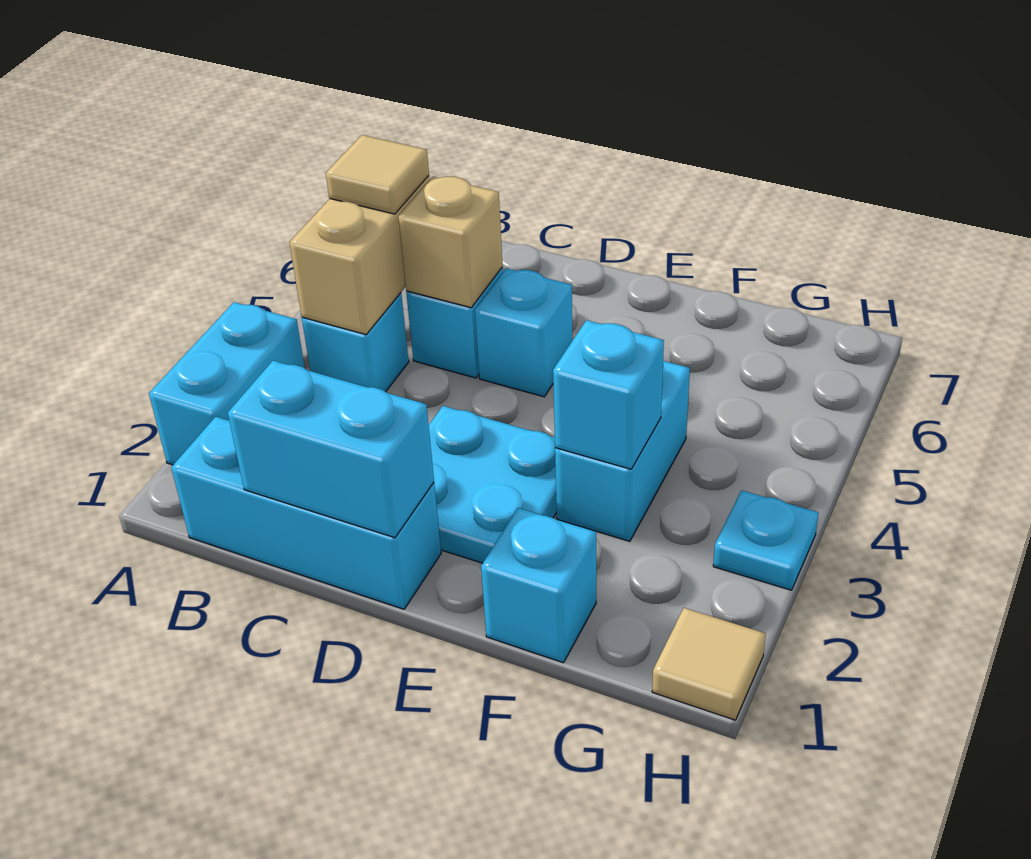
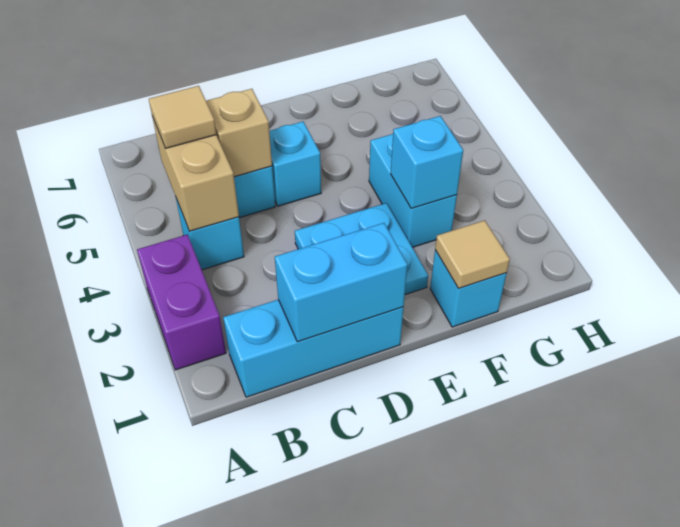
cyan 1x2 brick [149,302,305,465] -> purple 1x2 brick [137,235,226,370]
tan 1x1 tile [652,608,766,720] -> tan 1x1 tile moved to [435,220,510,288]
cyan 1x1 plate [713,491,819,590] -> none

